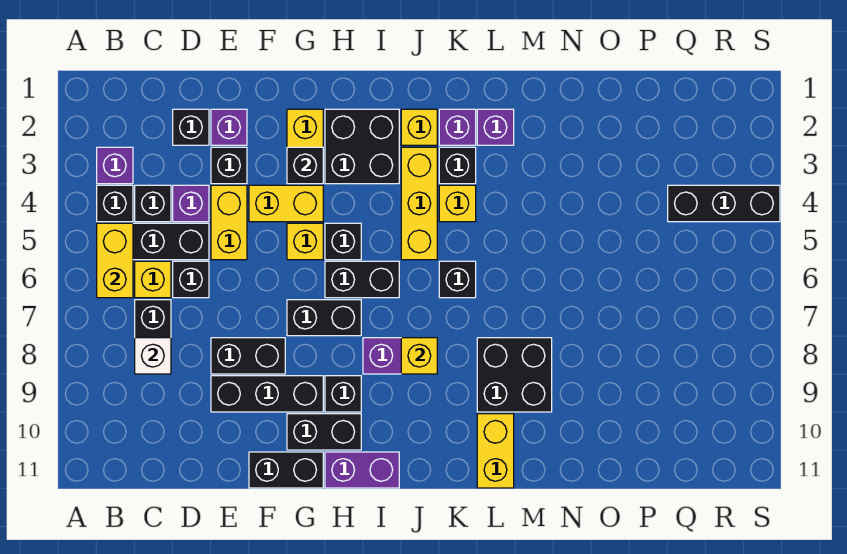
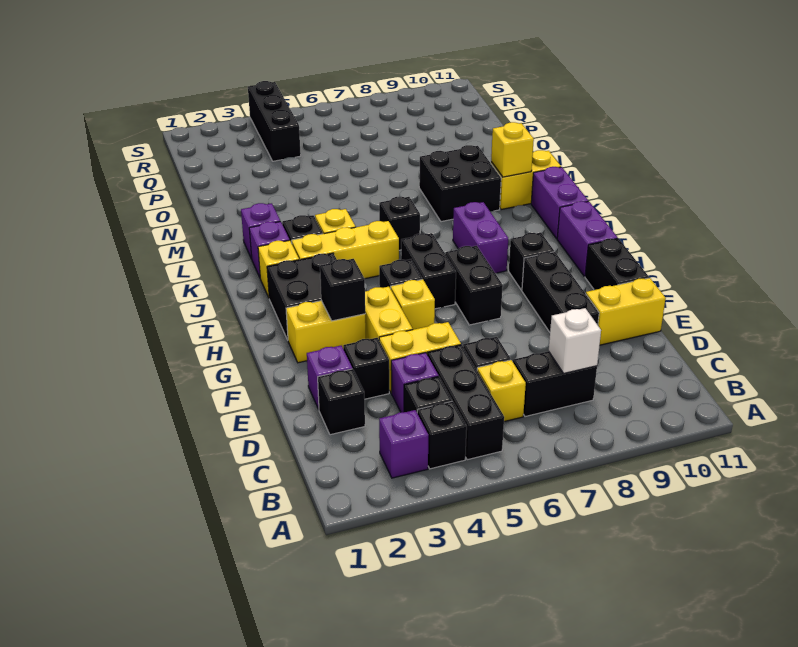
yellow 1x2 brick [97,223,133,298] -> yellow 1x2 brick moved to [586,278,666,345]
black 1x2 brick [211,338,285,374] -> none
black 1x2 brick [287,414,361,450] -> none
yellow 1x1 brick [401,338,437,374] -> yellow 1x1 brick moved to [491,122,534,177]
none -> purple 1x2 brick [531,167,588,239]

